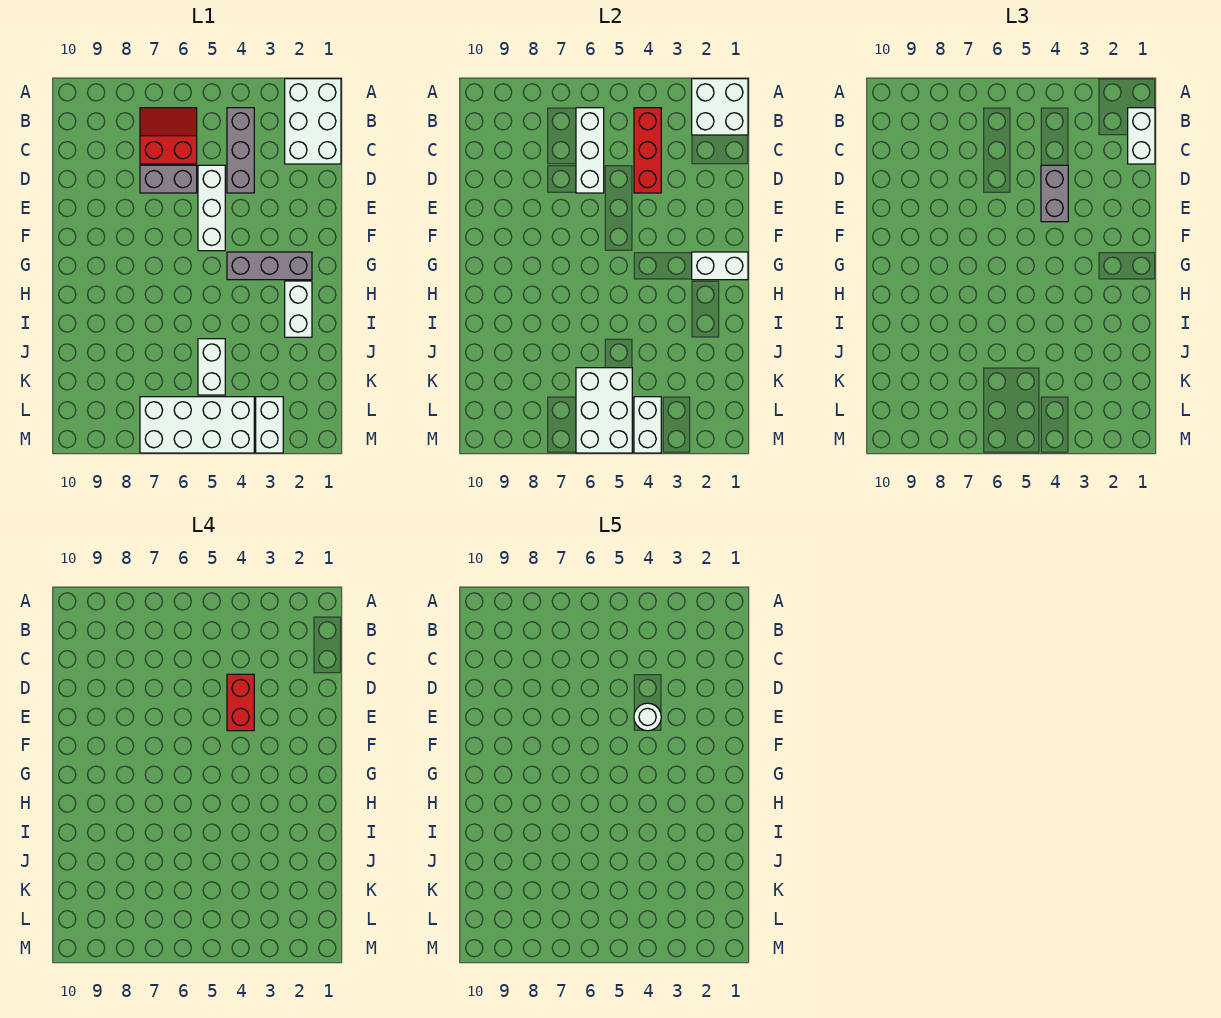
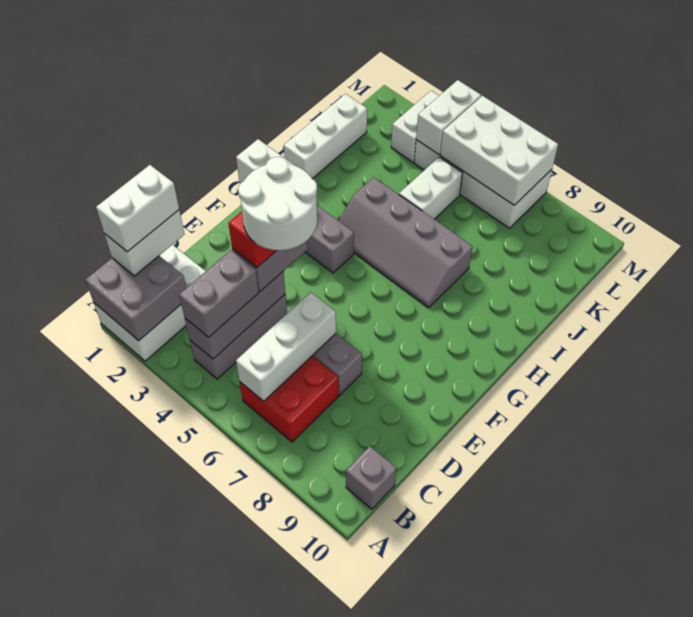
white 2x2 brick [692,79,748,135] -> grey 2x2 brick [85,256,186,341]
red 1x3 brick [634,108,661,193] -> grey 1x3 brick [185,271,285,359]
none -> grey 1x2 brick [179,250,259,337]
red 2x2 slope [140,108,197,164] -> red 2x2 brick [240,356,339,442]
none -> grey 1x1 brick [346,446,396,509]
white 1x3 brick [198,165,225,251] -> white 1x3 brick moved to [284,94,367,179]
white 1x1 round brick [634,703,661,731] -> white 2x2 round brick [238,157,317,250]
white 1x2 brick [285,281,312,337] -> white 1x2 brick moved to [96,165,179,252]
none -> grey 2x4 slope [339,177,473,308]
white 2x3 brick [576,368,632,453] -> white 2x3 brick turned to [440,96,558,205]

